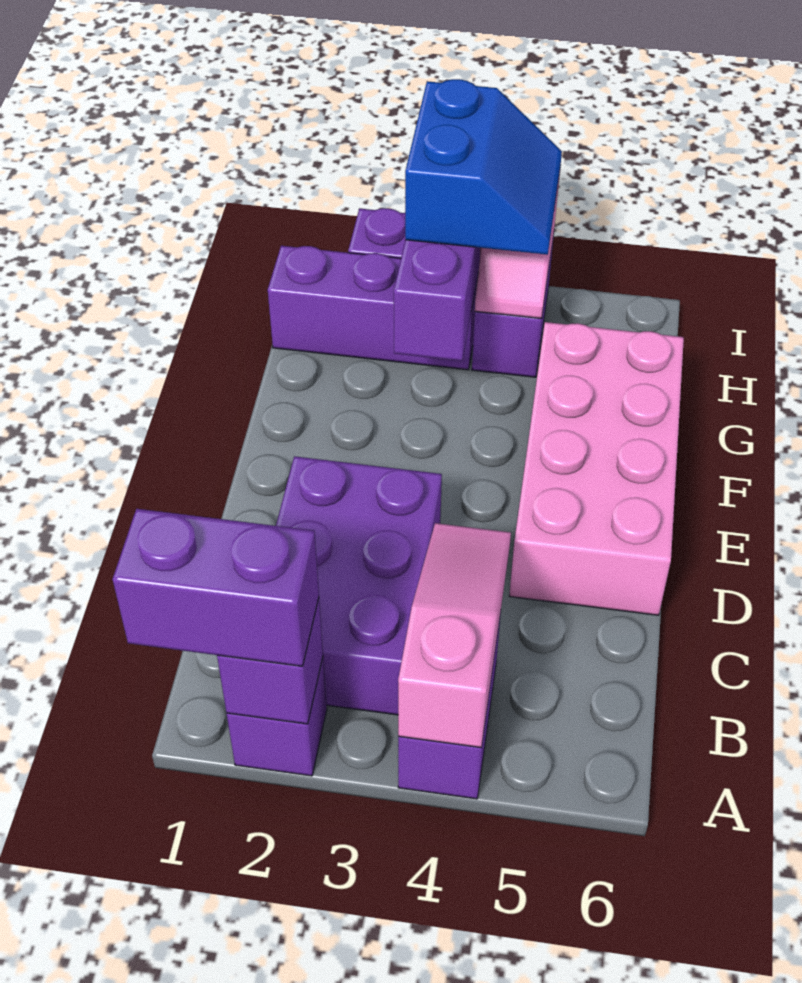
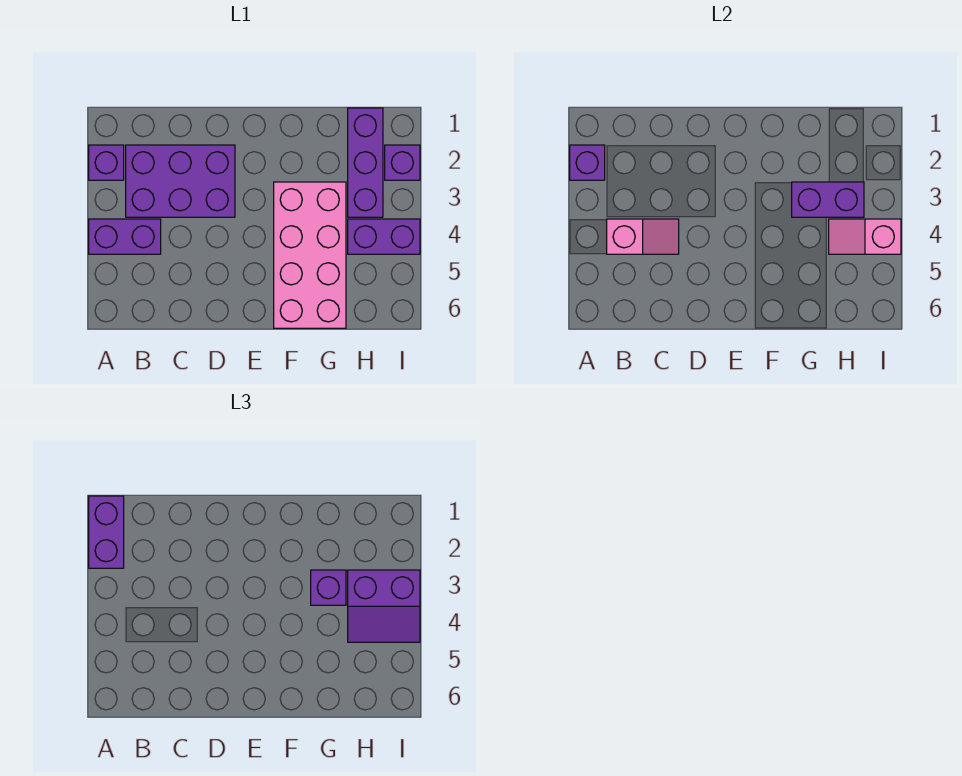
pink 1x3 slope [398,523,511,748] -> pink 1x2 slope [607,219,679,254]
pink 2x4 brick [509,322,684,615] -> pink 2x4 brick turned to [274,182,346,328]
none -> purple 1x1 brick [311,570,346,605]
blue 2x2 slope [405,79,562,255] -> purple 2x2 slope [348,570,420,642]

